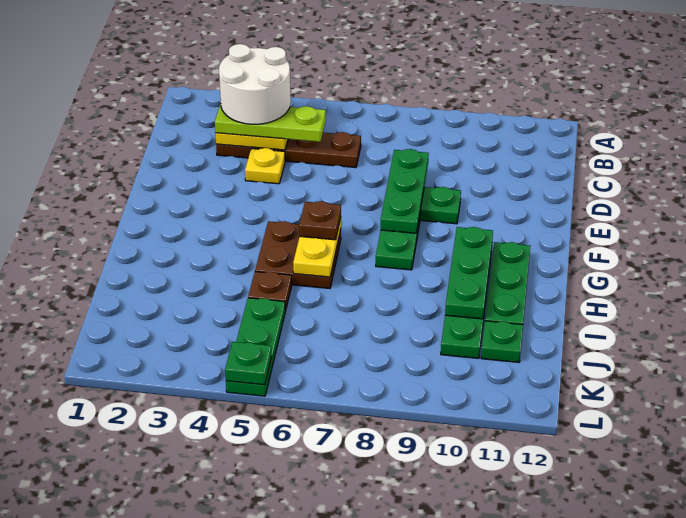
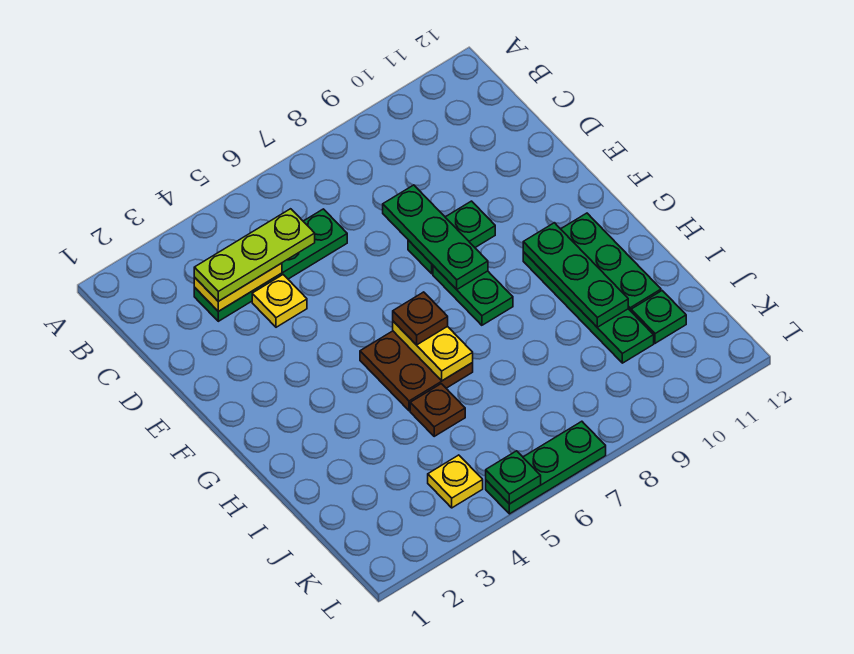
white 2x2 round brick [219,44,291,124] -> none
brown 1x4 plate [216,132,361,168] -> green 1x4 plate [194,209,347,321]
green 1x3 plate [226,298,285,396] -> green 1x3 plate turned to [486,421,606,514]
none -> yellow 1x1 plate [428,455,483,508]

